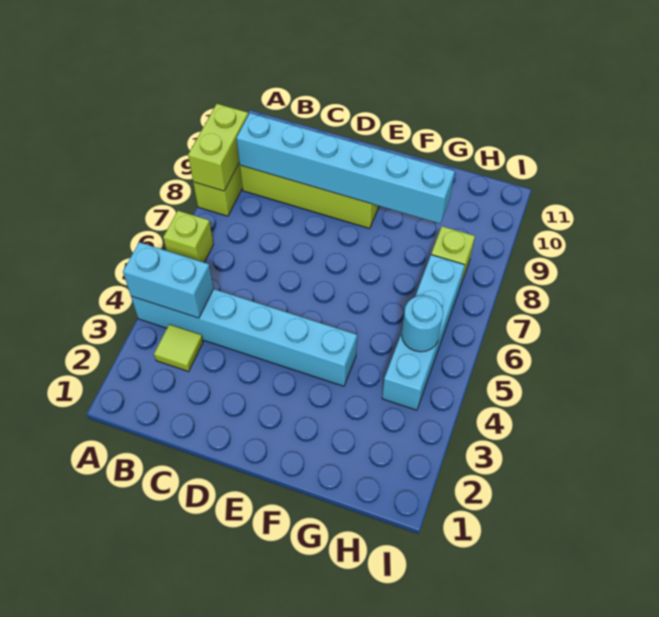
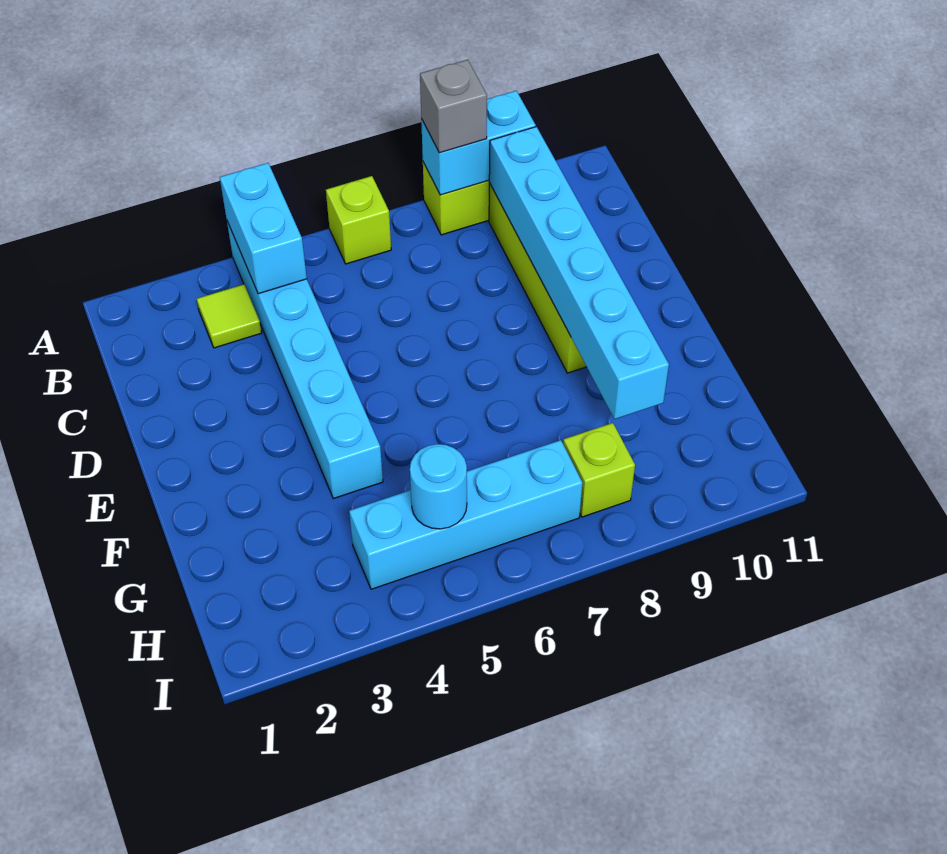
lime 1x2 brick [188,104,248,191] -> cyan 1x2 brick [421,91,536,195]
none -> grey 1x1 brick [420,60,487,153]

